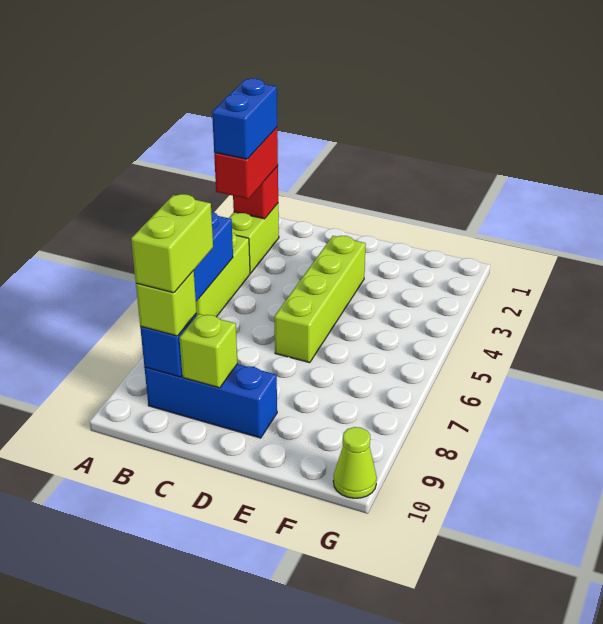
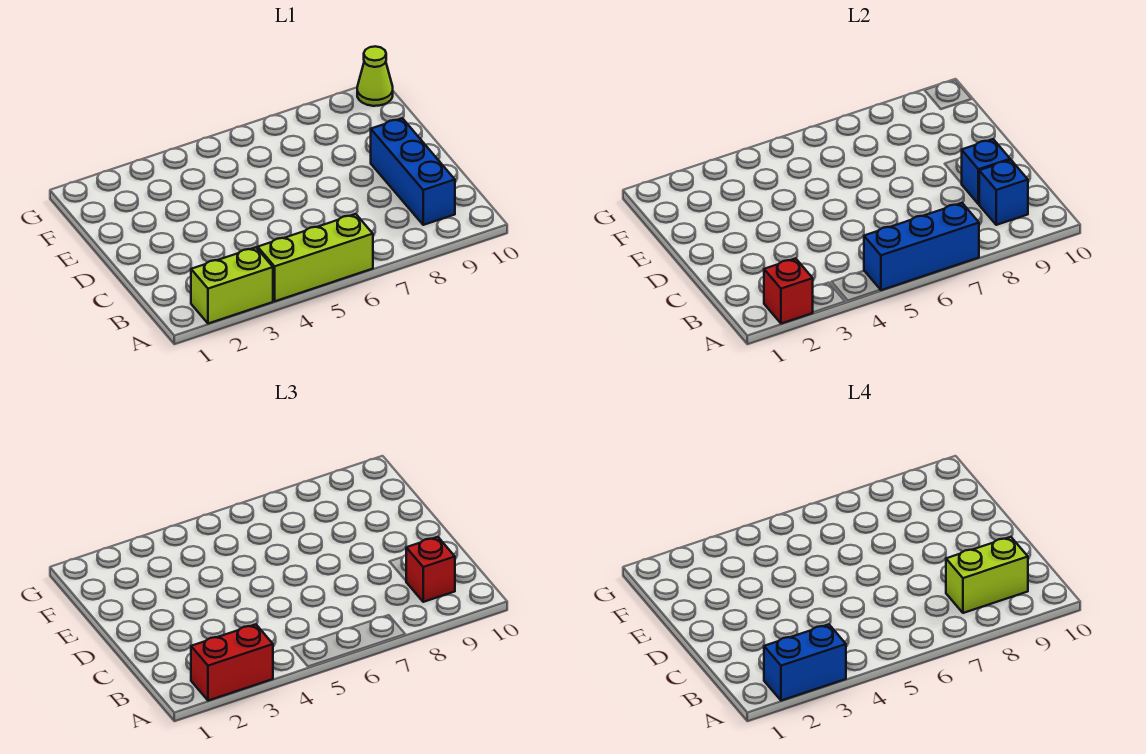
lime 1x1 brick [136,271,197,336] -> red 1x1 brick [406,537,455,602]
lime 1x1 brick [179,314,237,388] -> blue 1x1 brick [961,139,1010,204]
lime 1x4 brick [274,235,366,363] -> none

